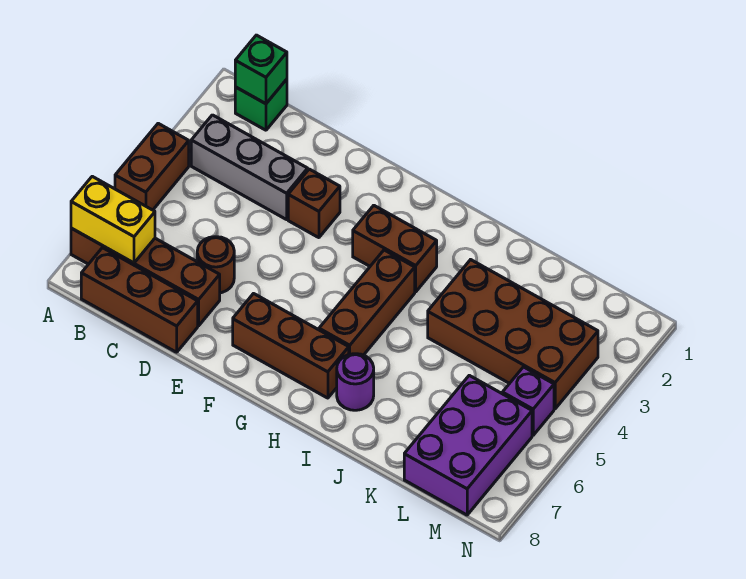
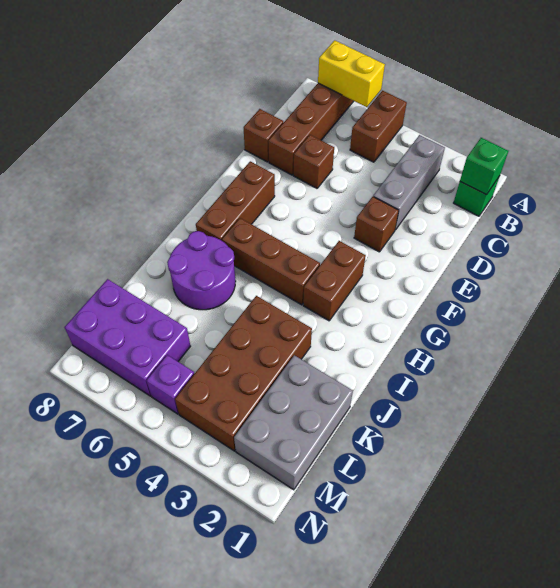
brown 1x2 brick [115,123,189,210] -> brown 1x2 brick turned to [350,91,407,162]
yellow 1x2 brick [71,176,155,263] -> yellow 1x2 brick turned to [318,40,385,107]
brown 1x3 brick [81,248,198,352] -> brown 1x1 brick [244,109,283,162]
brown 1x1 round brick [197,237,234,293] -> brown 1x1 brick [293,135,334,188]
purple 1x1 round brick [337,354,374,410] -> purple 2x2 round brick [167,231,236,310]
none -> grey 2x3 brick [234,355,353,490]

